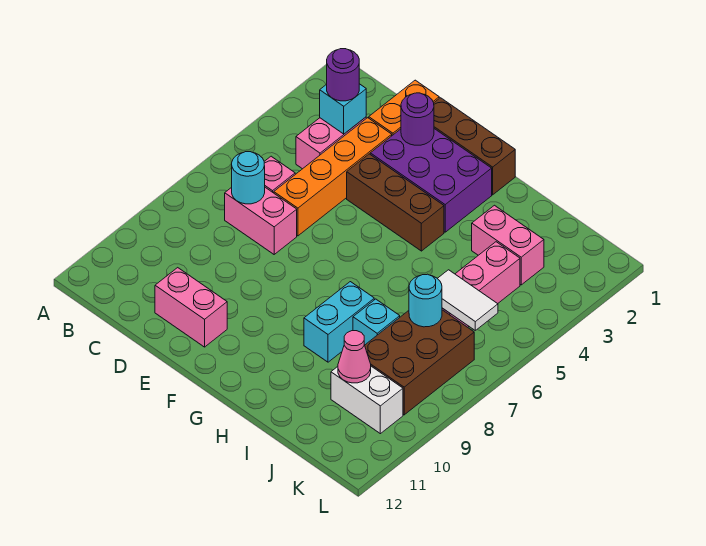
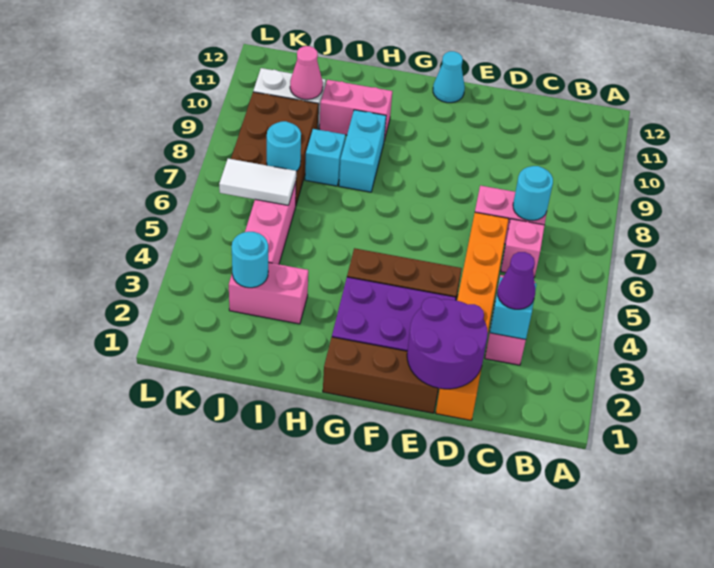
purple 1x1 round brick [327,49,359,101] -> purple 1x1 cone [498,252,535,309]
pink 1x2 brick [155,268,227,347] -> pink 1x2 brick moved to [320,80,392,140]
purple 1x1 round brick [401,93,434,145] -> purple 2x2 round brick [407,297,488,389]
none -> cyan 1x1 cone [433,51,465,103]
none -> cyan 1x1 round brick [232,232,268,288]

